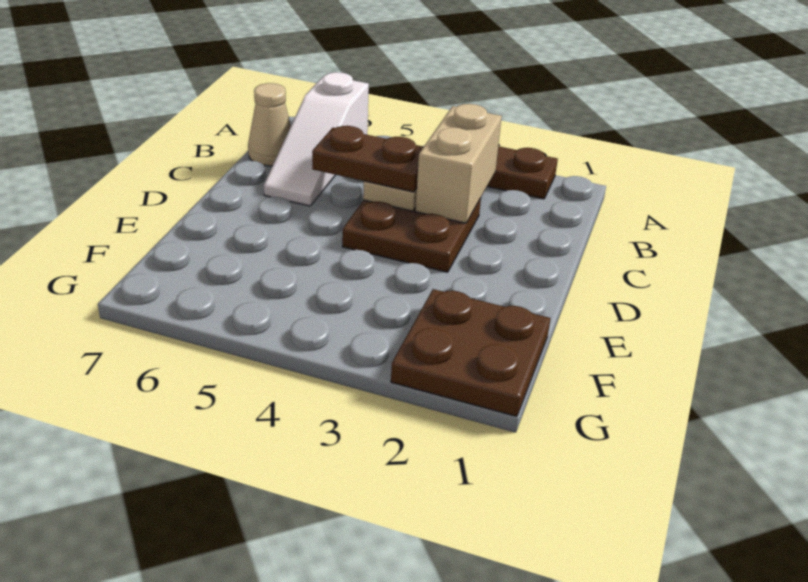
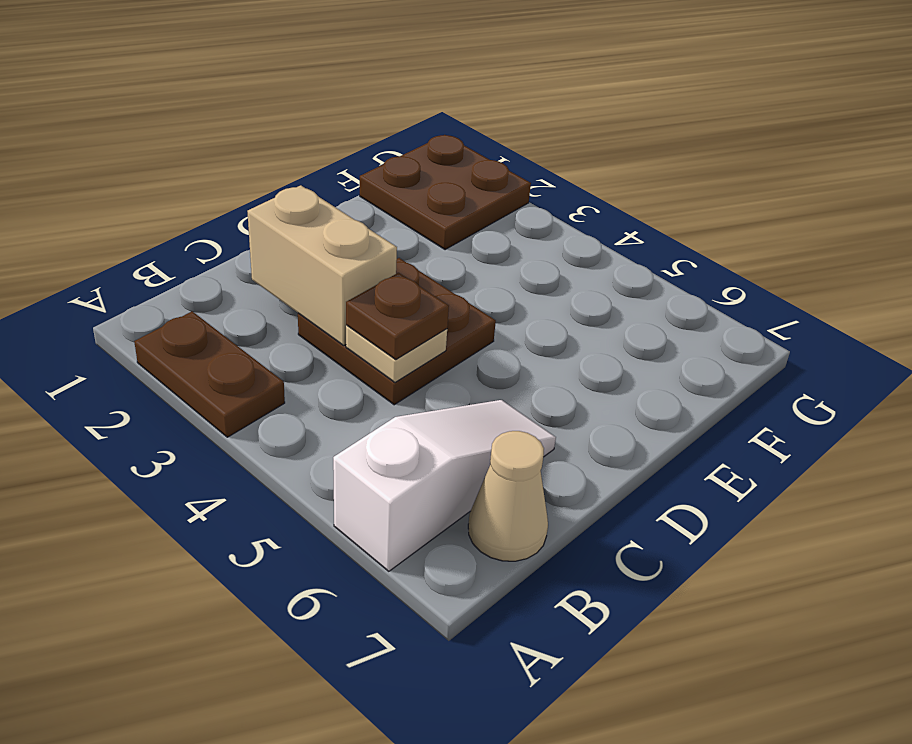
tan 1x2 brick [415,104,502,223] -> tan 1x2 brick turned to [247,185,397,345]
brown 1x2 plate [312,126,423,192] -> brown 1x1 plate [346,273,449,359]

